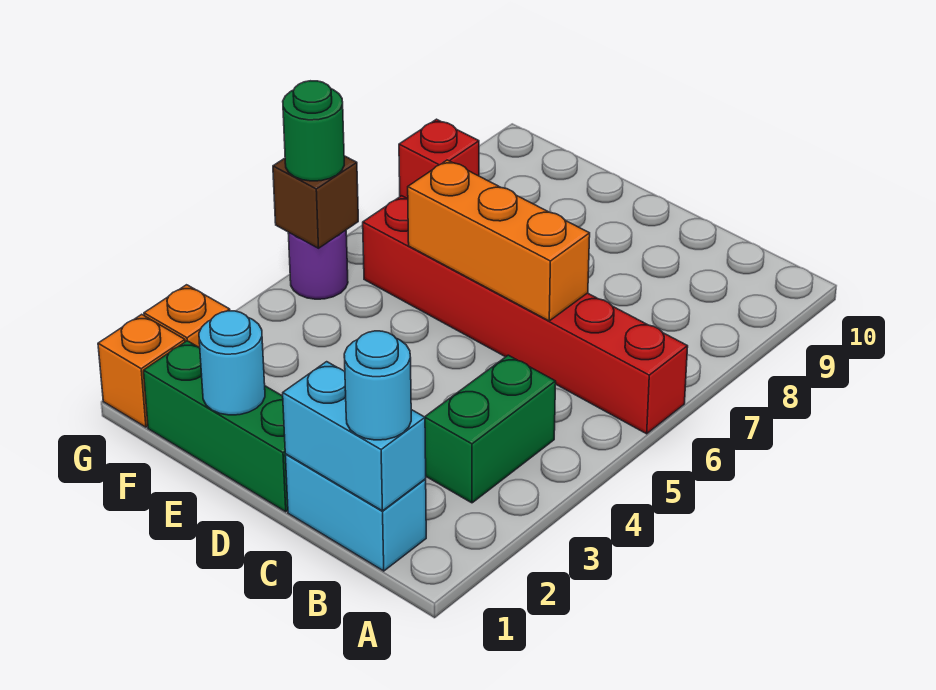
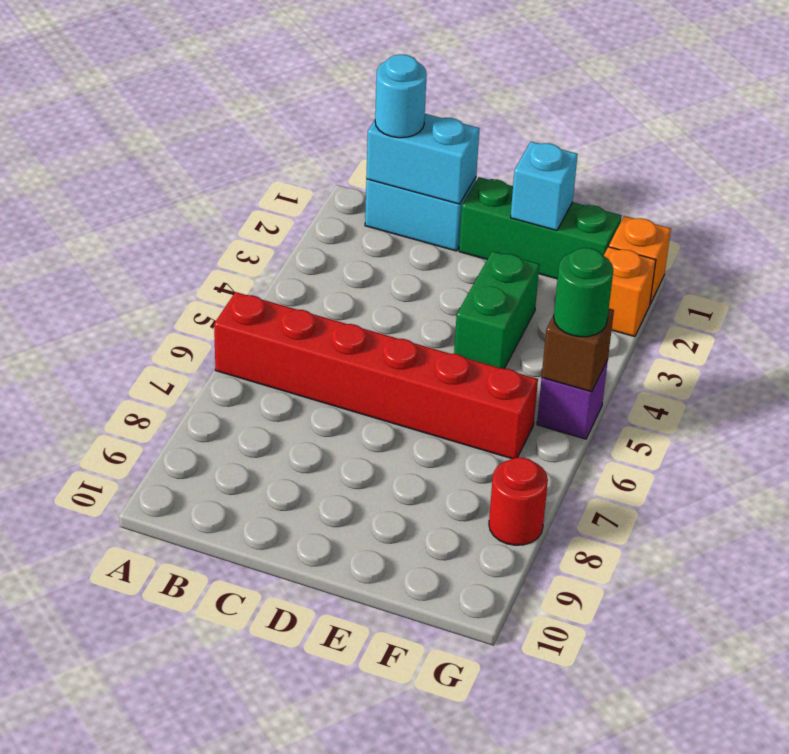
green 1x2 brick [425,355,556,503] -> green 1x2 brick moved to [454,251,539,369]
orange 1x3 brick [408,160,590,321] -> none
cyan 1x1 round brick [199,311,265,415] -> cyan 1x1 brick [511,142,578,230]
purple 1x1 round brick [288,230,348,299] -> purple 1x1 brick [537,360,608,439]
red 1x1 brick [399,119,479,199] -> red 1x1 round brick [489,457,548,545]

